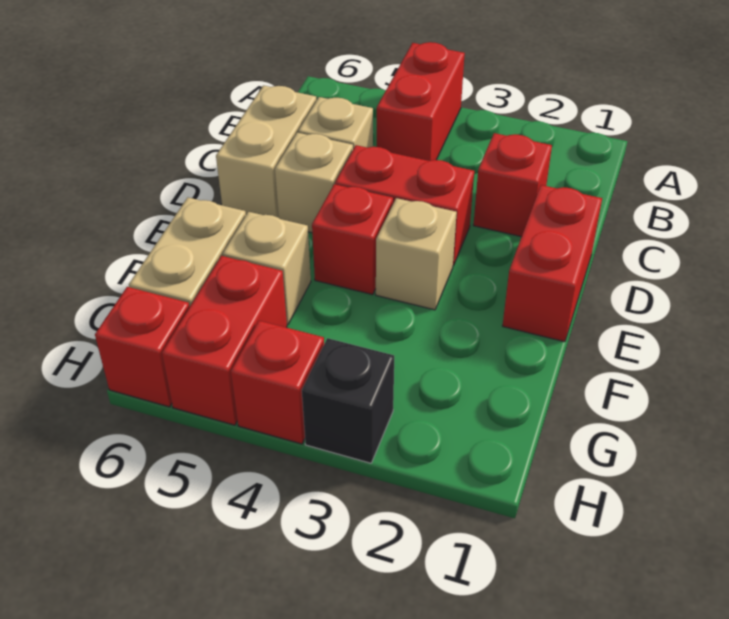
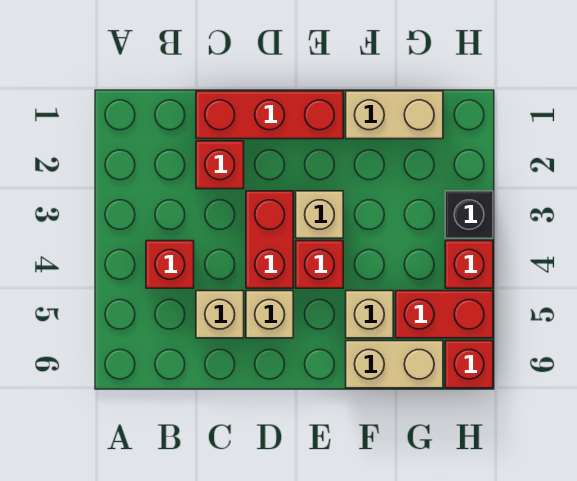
red 1x2 brick [377,42,465,161] -> red 1x1 brick [146,241,194,288]
tan 1x2 brick [216,86,316,218] -> tan 1x2 brick moved to [346,91,443,139]
red 1x2 brick [503,185,602,342] -> red 1x3 brick [196,91,343,139]

